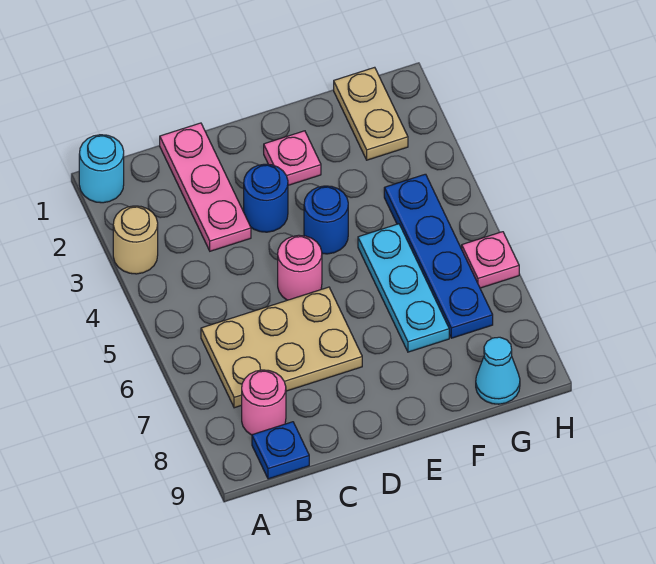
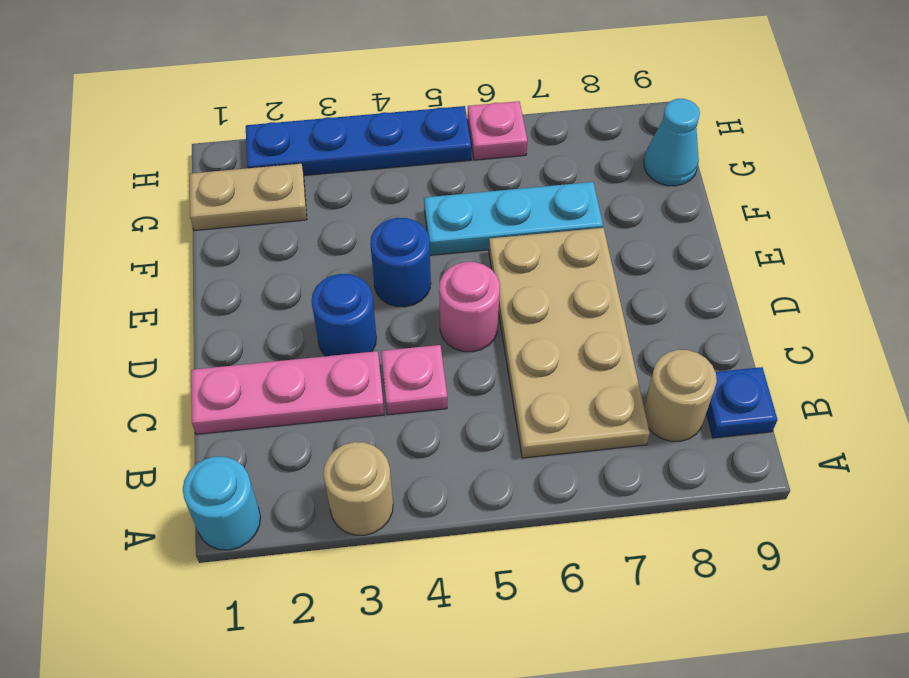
tan 2x3 plate [201,287,362,408] -> tan 2x4 plate [489,228,650,458]
pink 1x1 round brick [242,370,286,435] -> tan 1x1 round brick [644,350,717,441]
pink 1x1 plate [264,131,321,185] -> pink 1x1 plate moved to [381,345,447,415]
blue 1x4 plate [384,174,493,338] -> blue 1x4 plate moved to [246,106,471,175]

